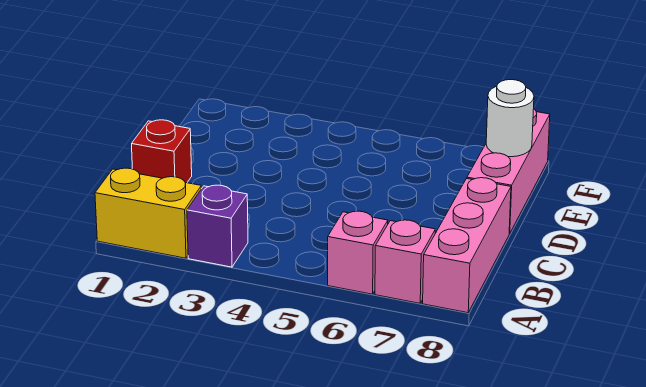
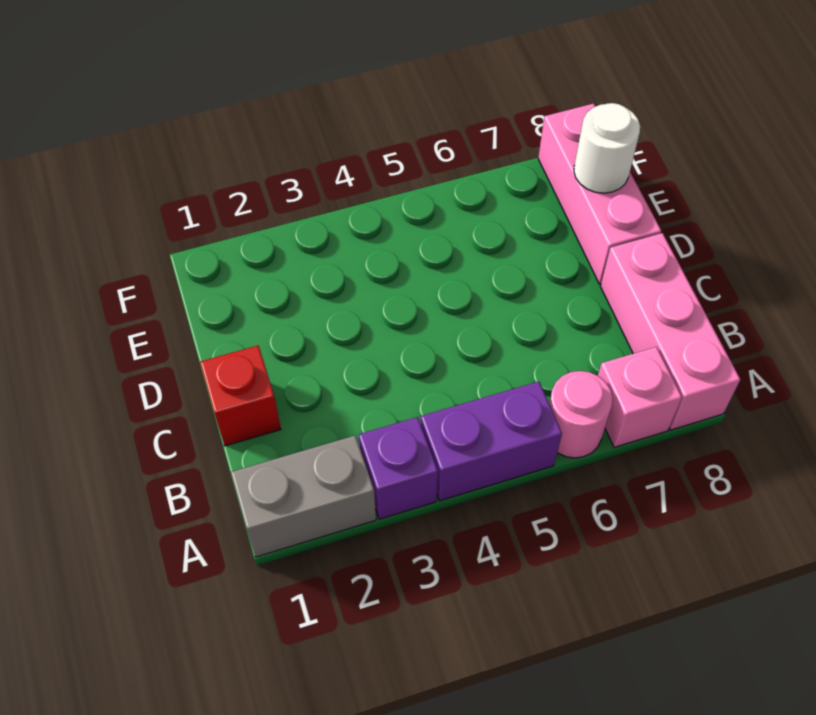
yellow 1x2 brick [95,168,201,258] -> grey 1x2 brick [231,436,376,557]
none -> purple 1x2 brick [421,382,562,501]
pink 1x1 brick [328,211,388,294] -> pink 1x1 round brick [549,371,613,458]

